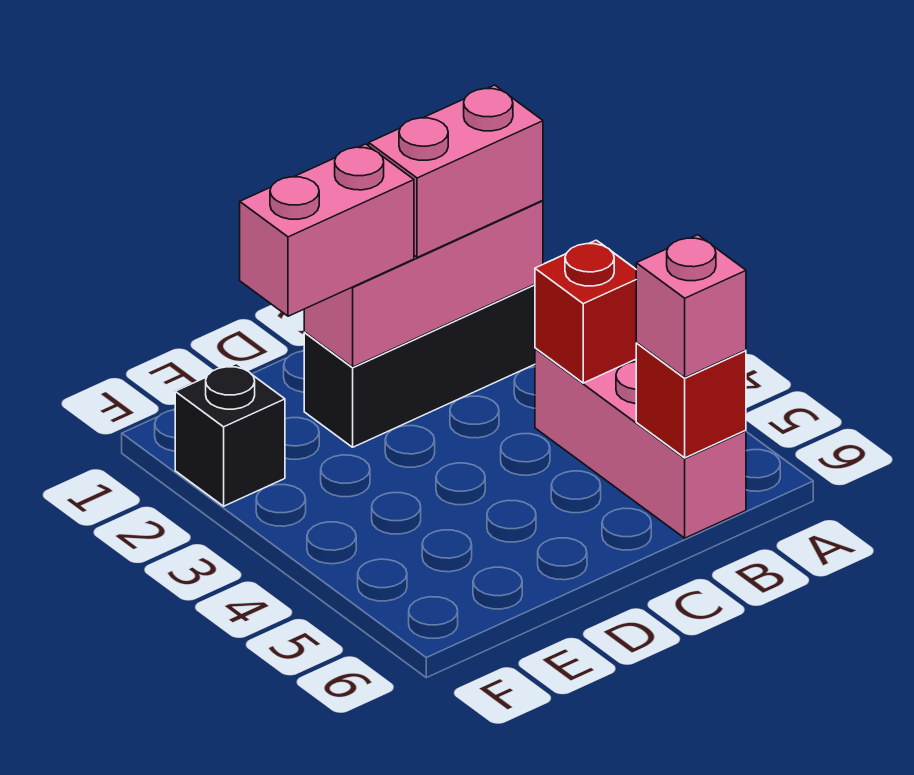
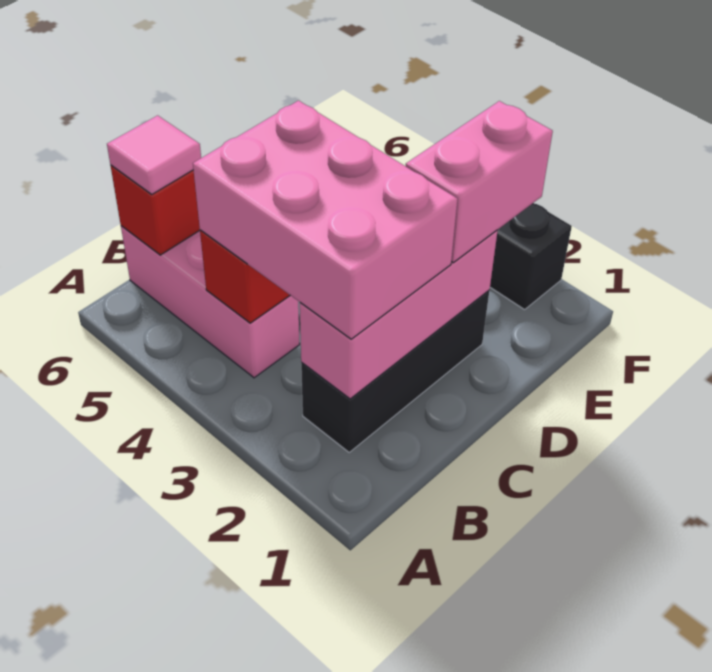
pink 1x2 brick [369,85,543,257] -> pink 2x3 brick [193,101,458,339]
pink 1x1 brick [636,235,746,378] -> pink 1x1 tile [107,115,201,194]

